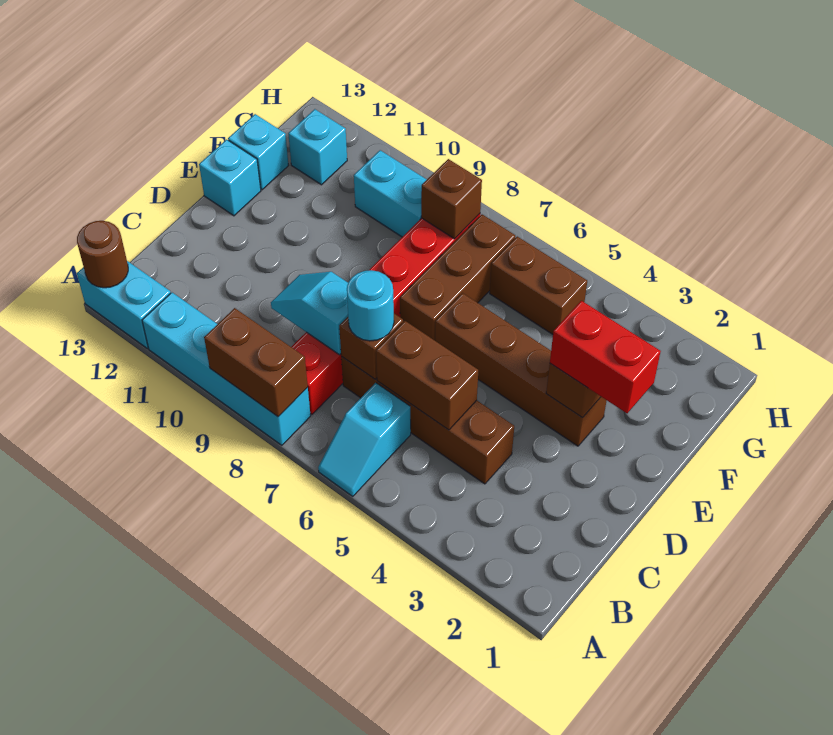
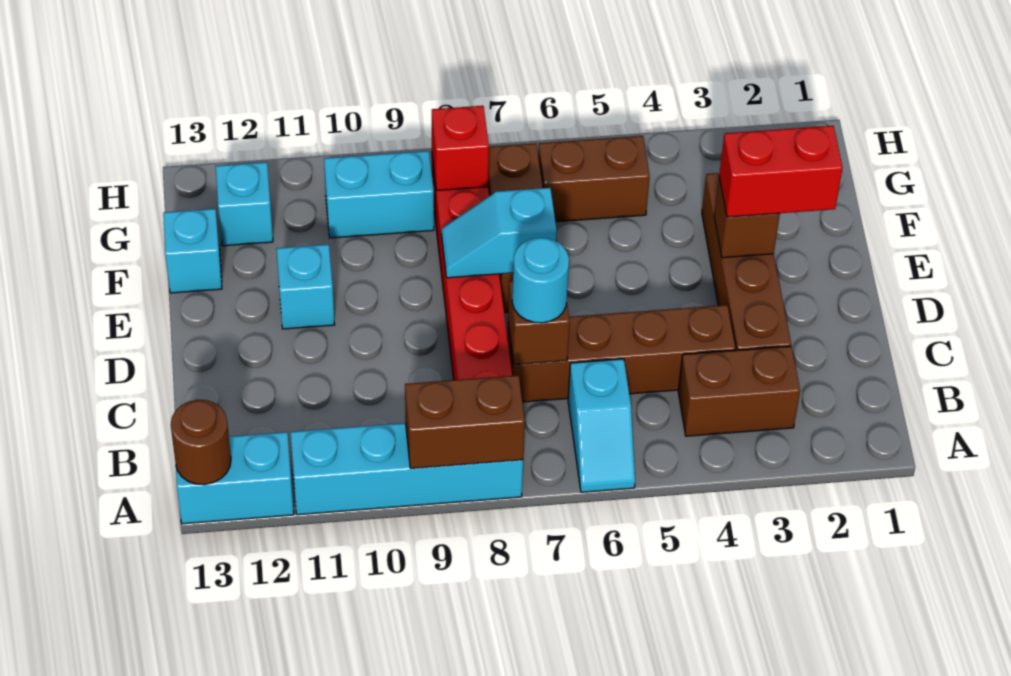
brown 1x2 brick [376,321,478,430] -> brown 1x2 brick moved to [678,346,800,436]
cyan 1x2 slope [271,272,348,355] -> cyan 1x2 slope moved to [442,188,557,278]
brown 1x4 brick [435,293,607,446] -> brown 1x4 brick turned to [702,173,791,350]
cyan 1x1 brick [199,139,261,216] -> cyan 1x1 brick moved to [276,244,335,329]
brown 1x1 brick [421,159,482,239] -> red 1x1 brick [432,106,489,191]

